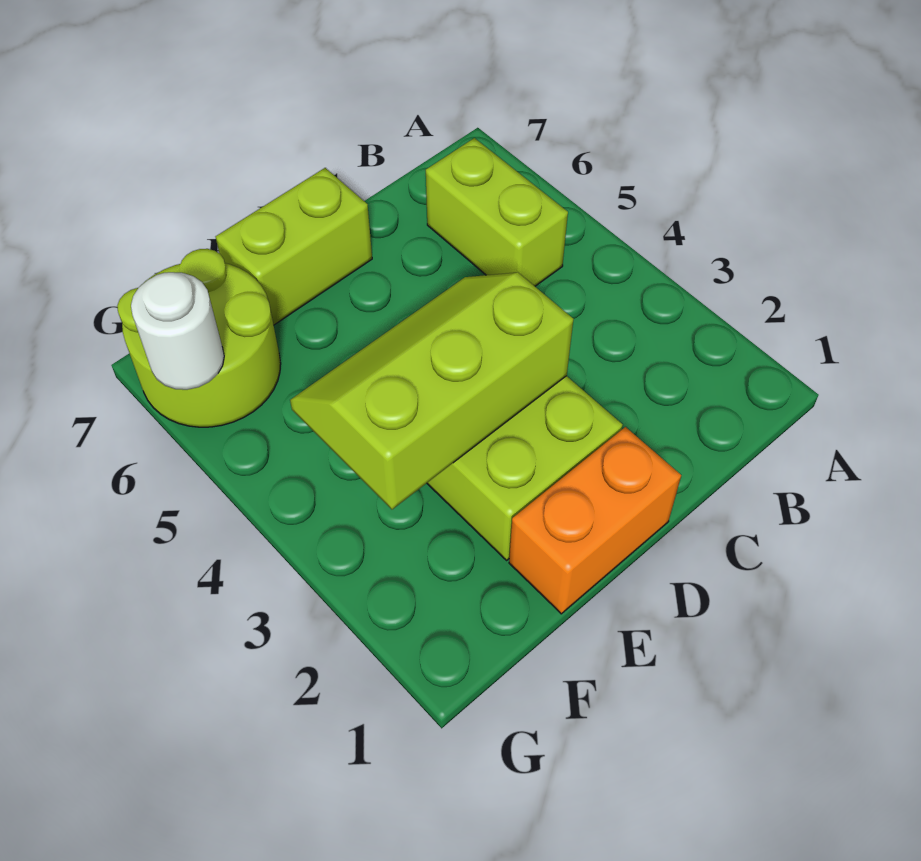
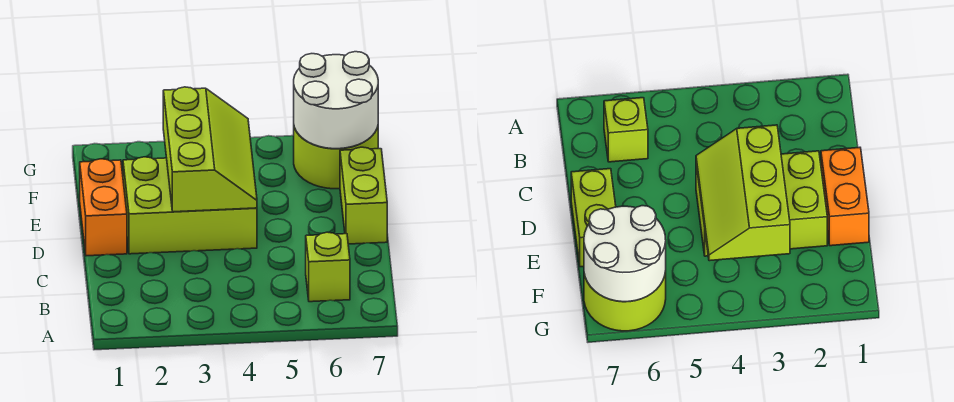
lime 1x2 brick [426,138,568,286] -> lime 1x1 brick [306,232,350,302]
white 1x1 round brick [131,272,224,390] -> white 2x2 round brick [294,52,378,149]

